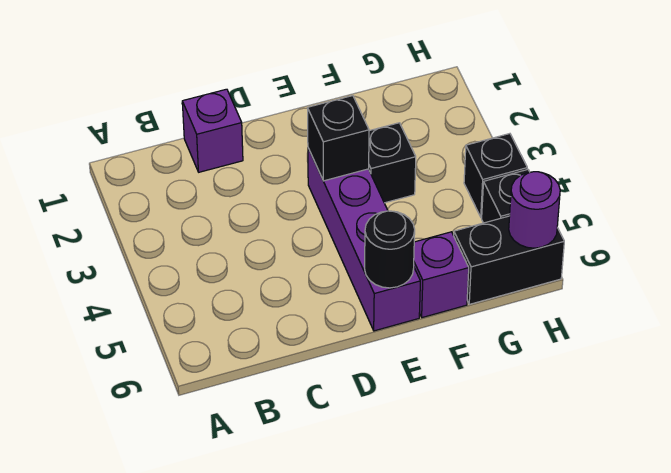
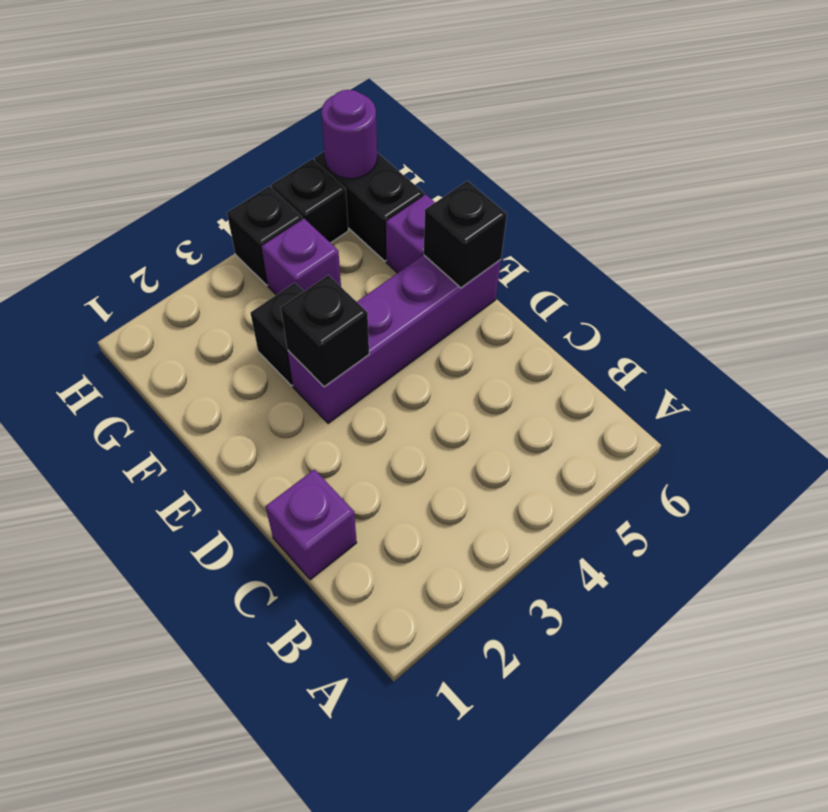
black 1x1 round brick [365,211,415,288] -> black 1x1 brick [424,181,507,288]
none -> purple 1x1 brick [261,219,341,295]

